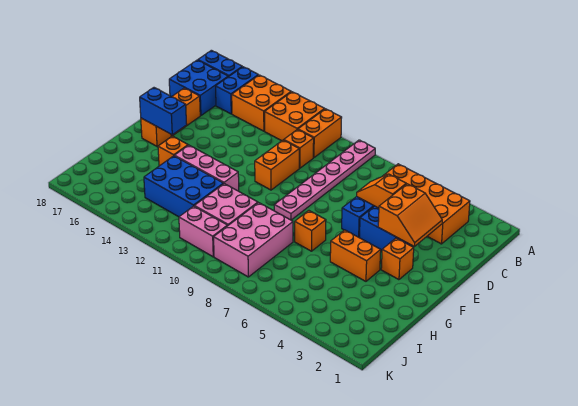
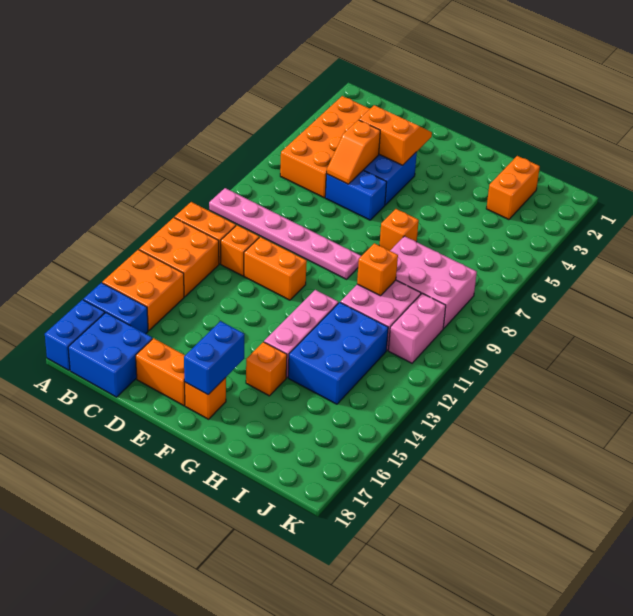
orange 1x1 brick [381,238,414,280] -> orange 1x1 brick moved to [357,243,398,296]
orange 1x2 brick [330,230,381,281] -> orange 1x2 brick moved to [486,156,540,220]

